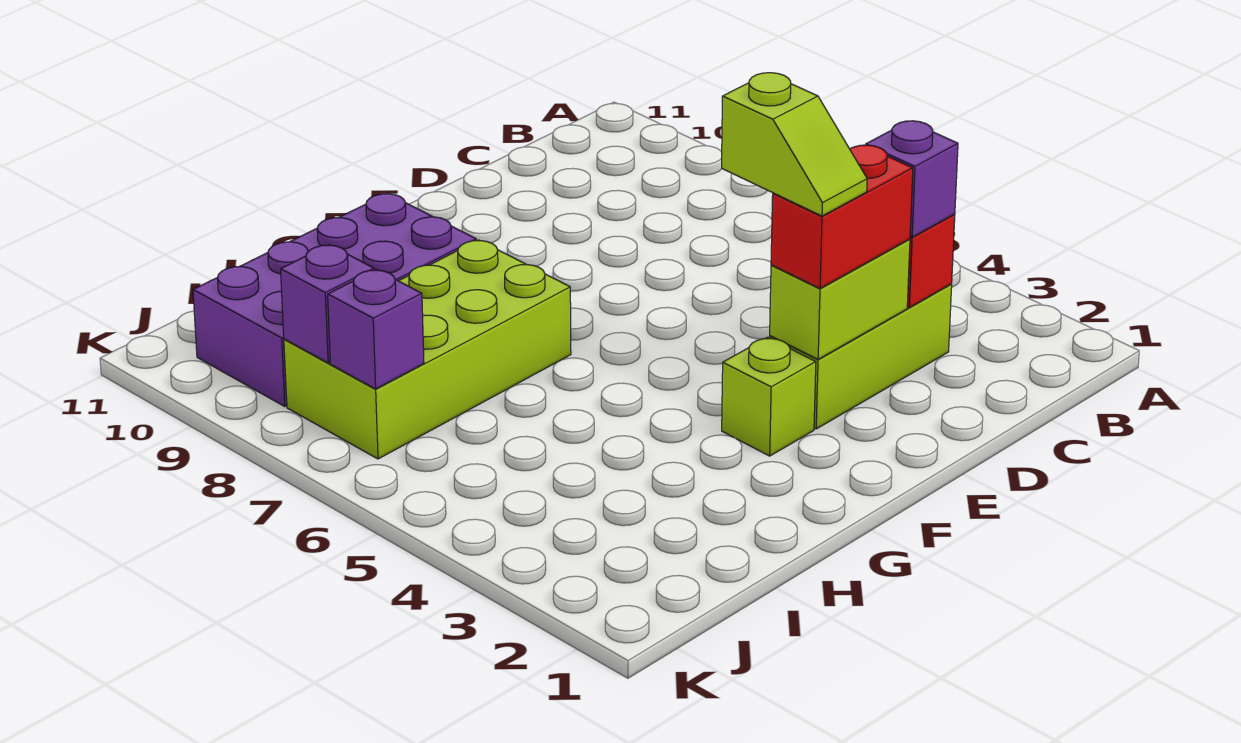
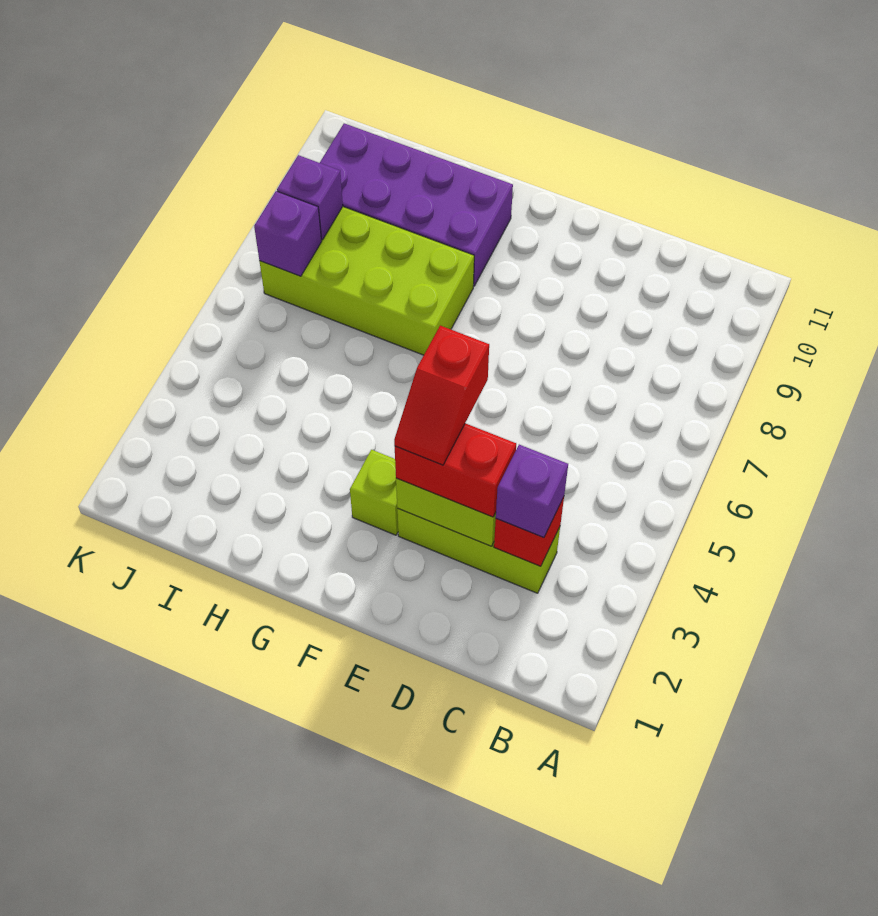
lime 1x2 slope [722,73,867,216] -> red 1x2 slope [394,326,489,465]

